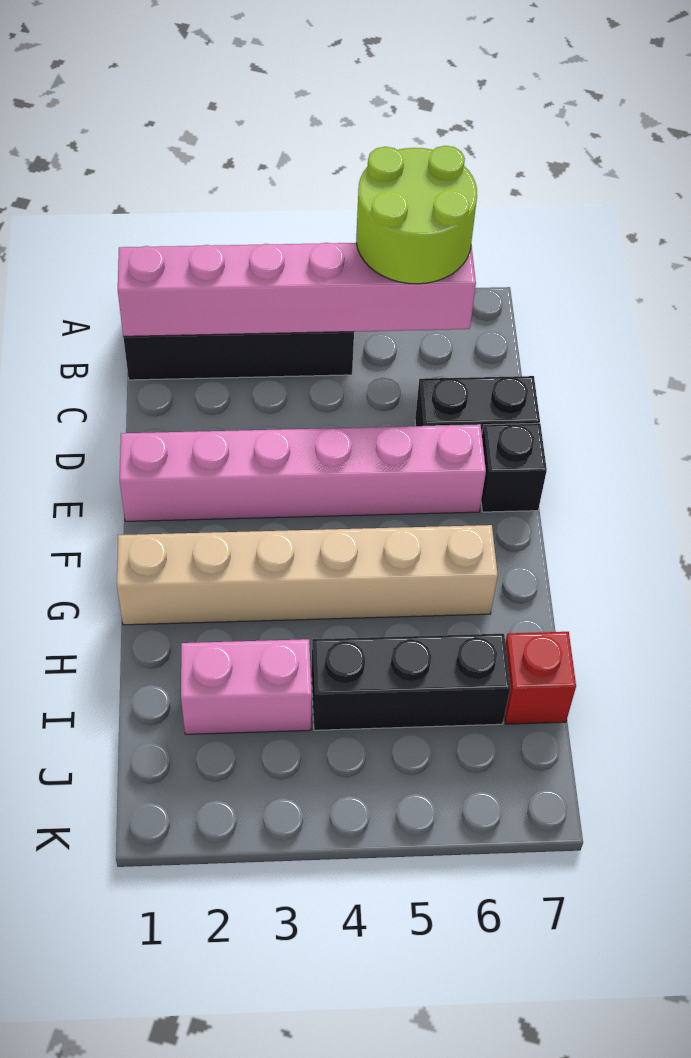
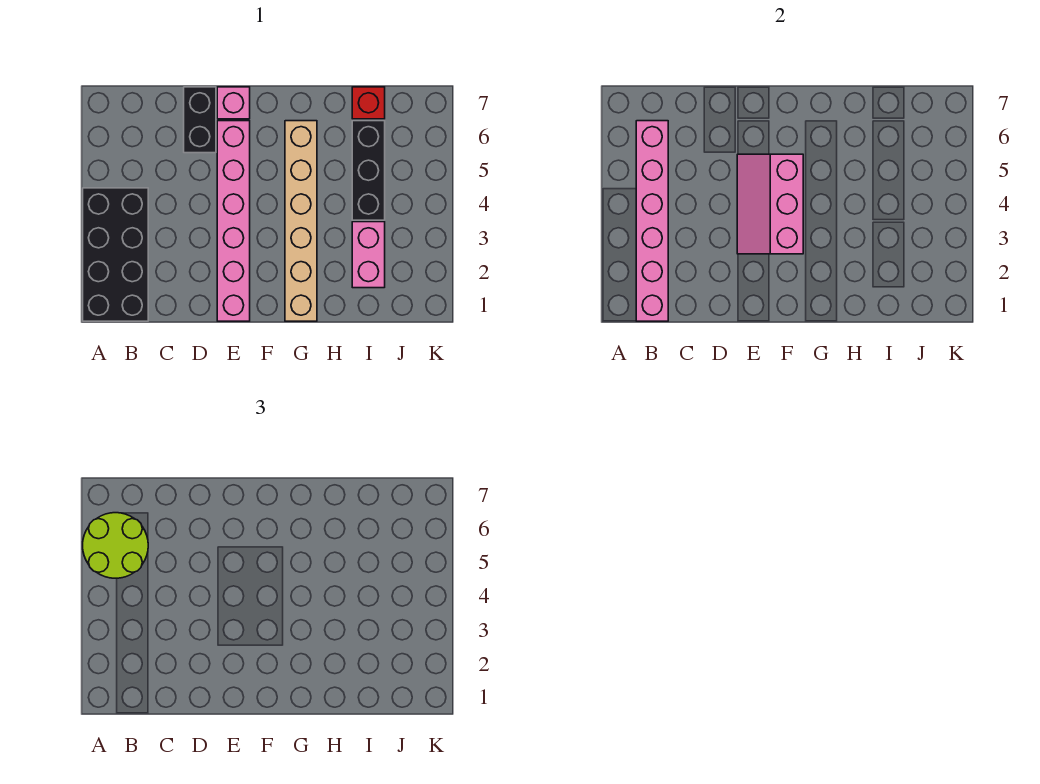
none -> pink 2x3 slope [737,154,803,254]
black 1x1 brick [481,423,547,512] -> pink 1x1 brick [217,87,250,119]

